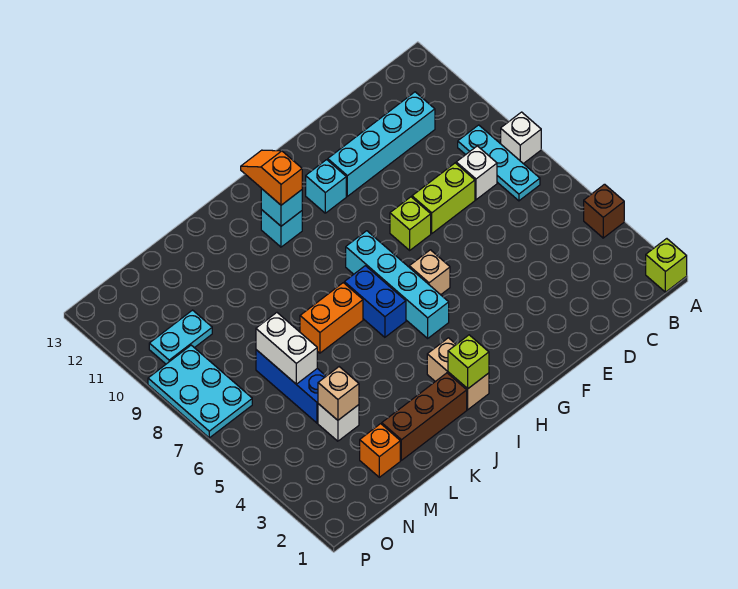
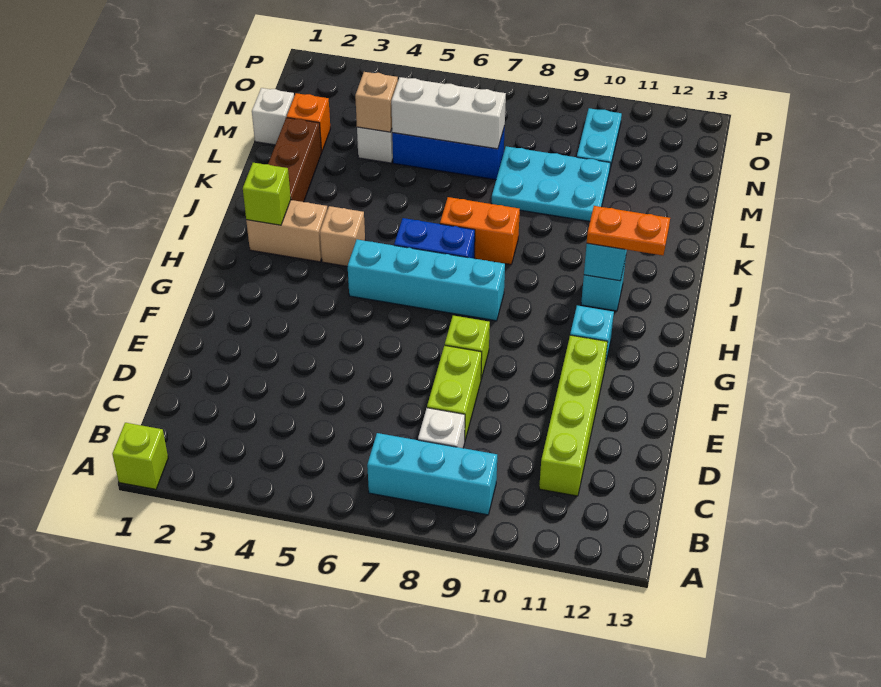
brown 1x1 brick [584,184,624,238] -> none
white 1x1 brick [501,112,541,164] -> white 1x1 brick moved to [252,88,294,145]
cyan 1x3 plate [458,125,540,201] -> cyan 1x3 brick [367,433,497,515]
cyan 1x4 brick [328,92,435,196] -> lime 1x4 brick [539,335,608,496]
tan 1x1 brick [409,250,450,295] -> tan 1x1 brick moved to [320,206,365,266]
orange 1x2 slope [241,150,302,205] -> orange 1x2 plate [587,206,670,255]
orange 1x2 brick [300,283,363,353] -> orange 1x2 brick turned to [440,197,520,264]
white 1x2 brick [256,313,317,384] -> white 1x3 brick [391,77,506,149]
cyan 2x3 plate [148,345,252,438] -> cyan 2x3 plate moved to [492,146,610,221]

